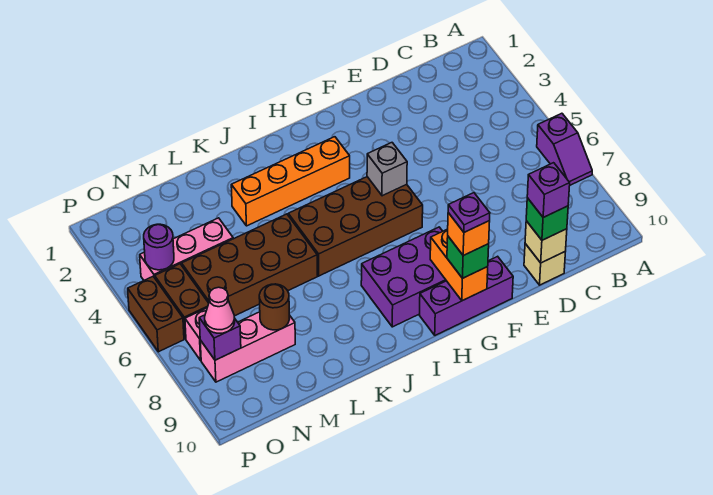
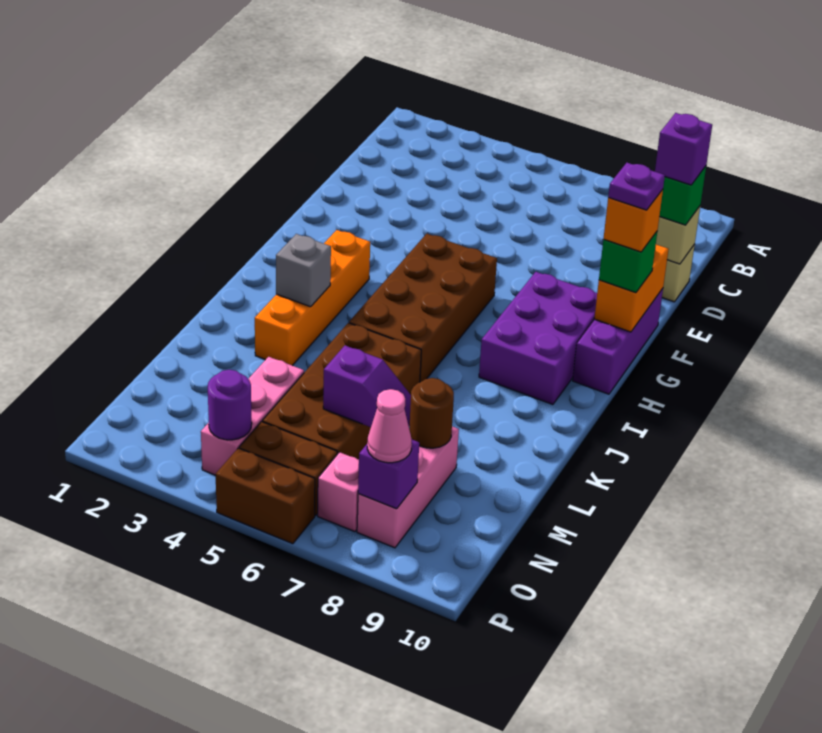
purple 1x2 slope [537,113,592,185] -> purple 1x2 slope moved to [323,346,411,427]
grey 1x1 brick [367,143,407,196] -> grey 1x1 brick moved to [276,234,331,307]
orange 1x2 brick [430,229,488,301] -> orange 1x2 brick turned to [594,245,669,332]

